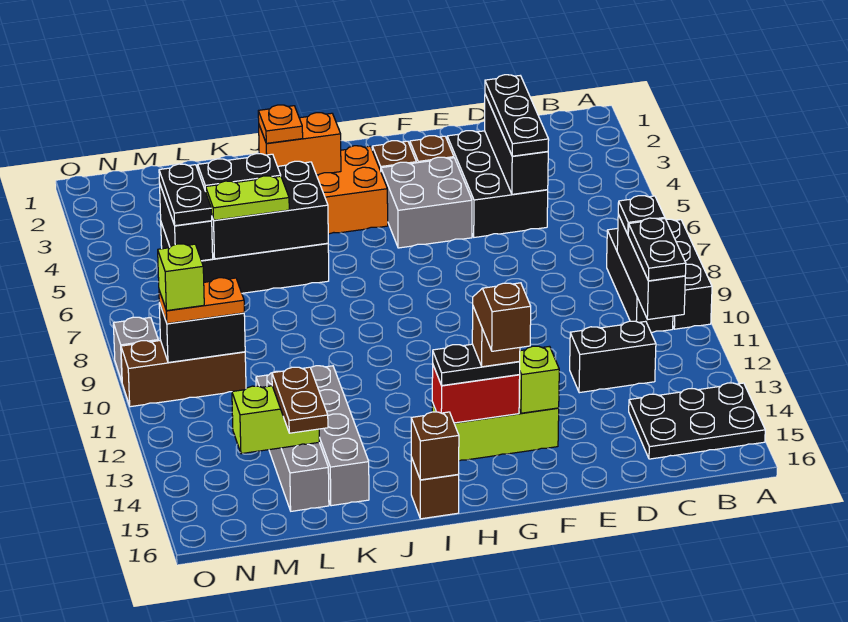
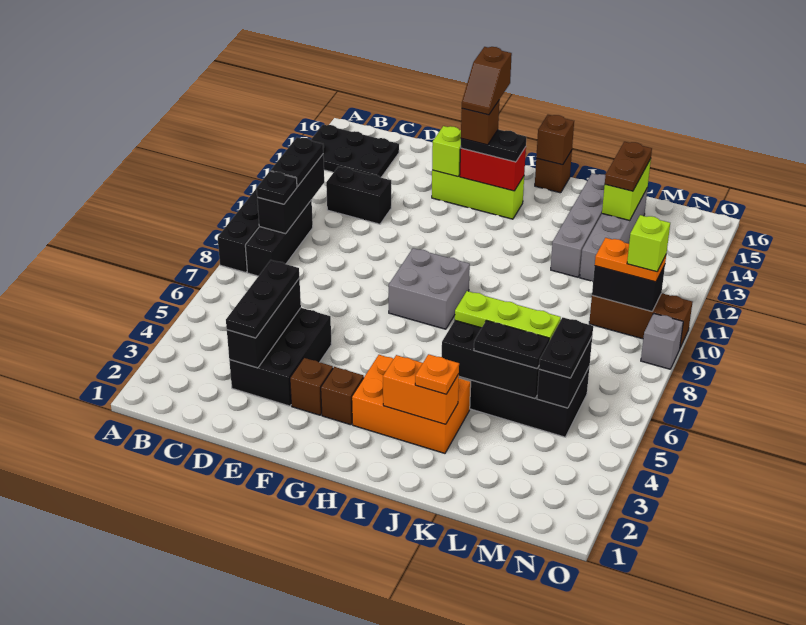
grey 2x2 brick [381,157,472,248] -> grey 2x2 brick moved to [389,248,470,329]
lime 1x2 plate [206,176,289,220] -> lime 1x3 plate [455,291,561,341]
lime 1x2 brick [232,386,319,454] -> lime 1x2 brick turned to [602,159,651,221]

